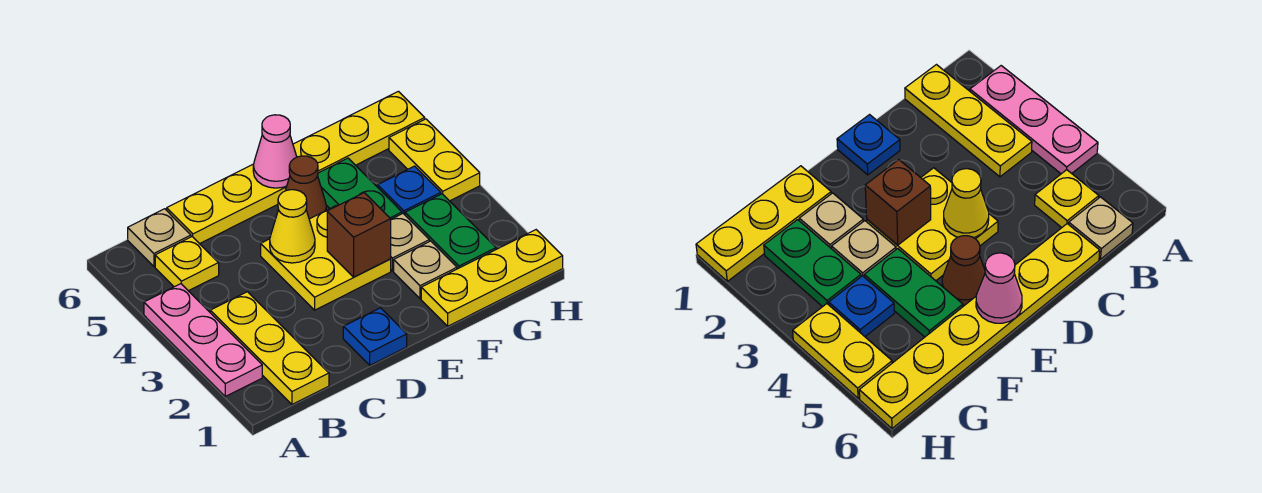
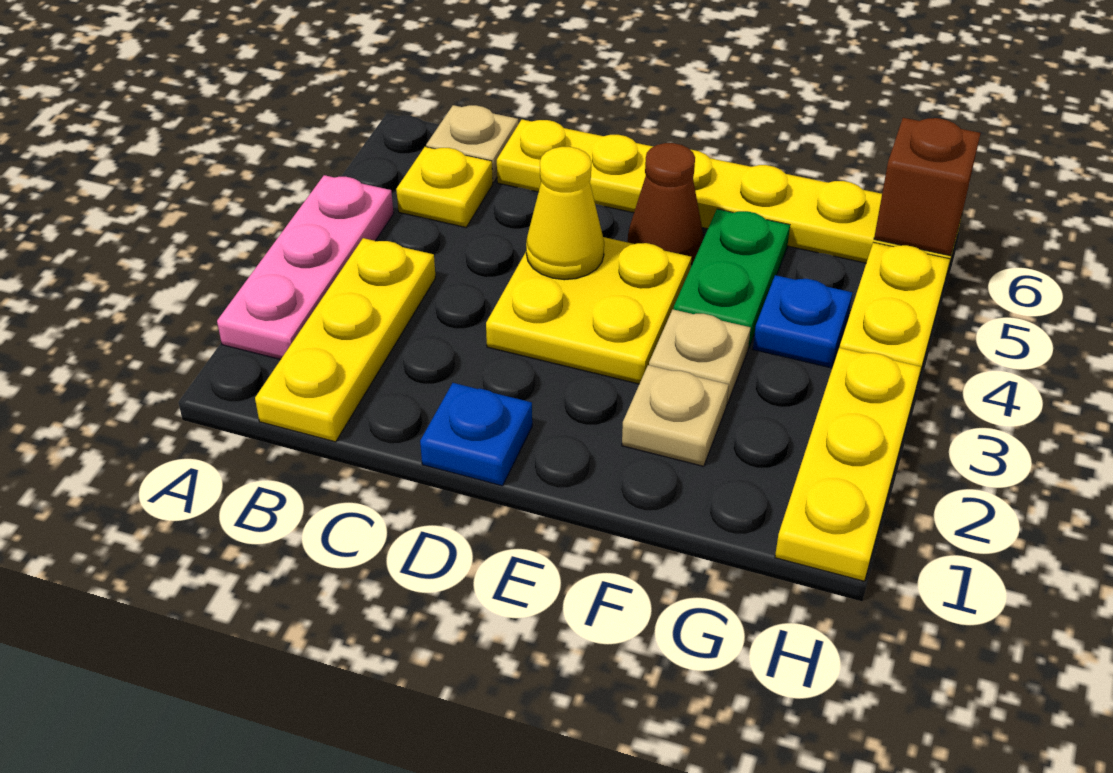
brown 1x1 brick [327,193,391,277] -> brown 1x1 brick moved to [874,118,981,256]
pink 1x1 cone [253,115,297,188] -> none
yellow 1x3 plate [421,230,563,326] -> yellow 1x3 plate turned to [775,348,921,581]
green 1x2 plate [405,194,496,269] -> none

